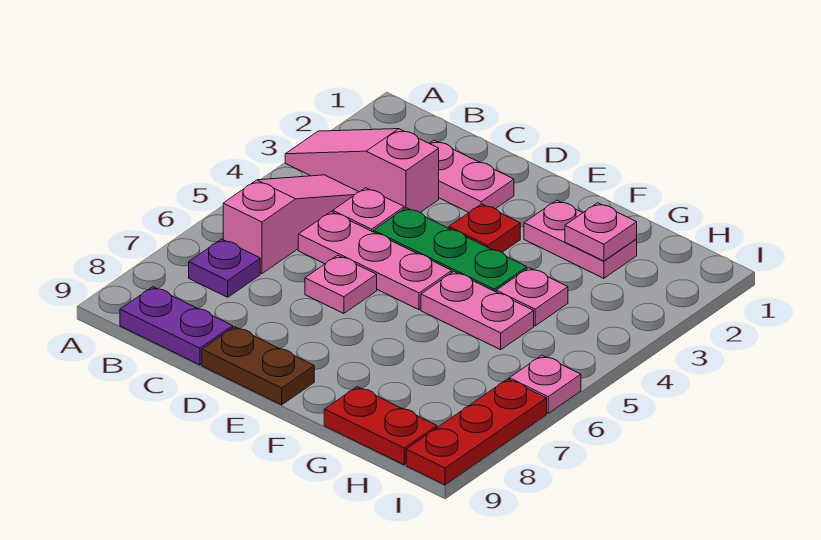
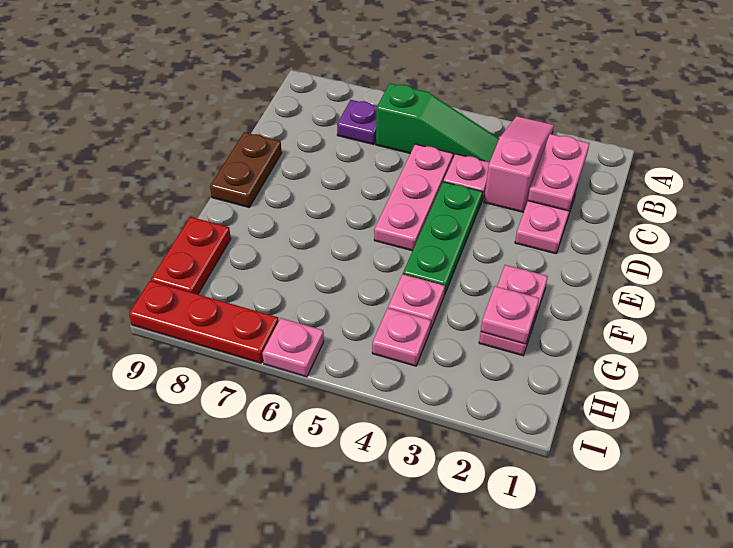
pink 1x3 slope [223,175,358,273] -> green 1x3 slope [376,83,499,162]
purple 1x2 plate [120,287,233,365] -> none
pink 1x1 plate [305,255,377,314] -> pink 1x1 plate moved to [372,308,431,366]
red 1x1 plate [449,204,520,252] -> none
pink 1x2 plate [421,272,534,350] -> pink 1x2 plate moved to [528,134,589,211]

